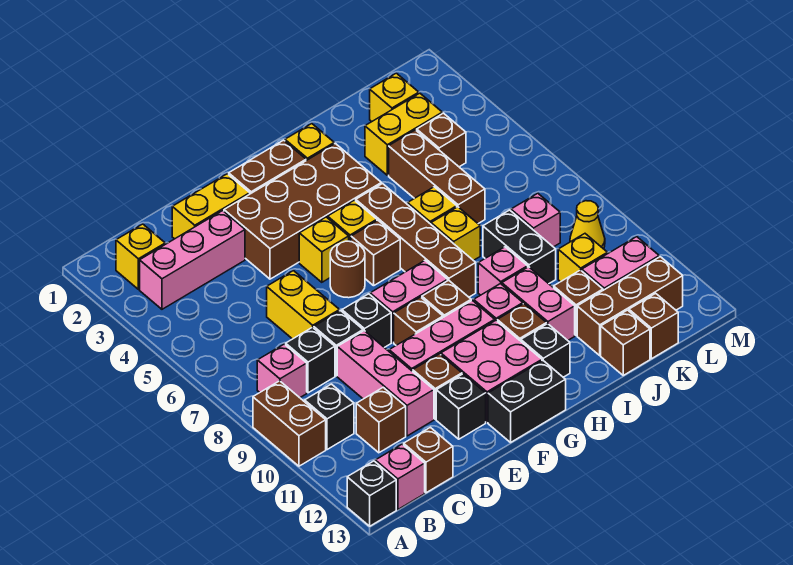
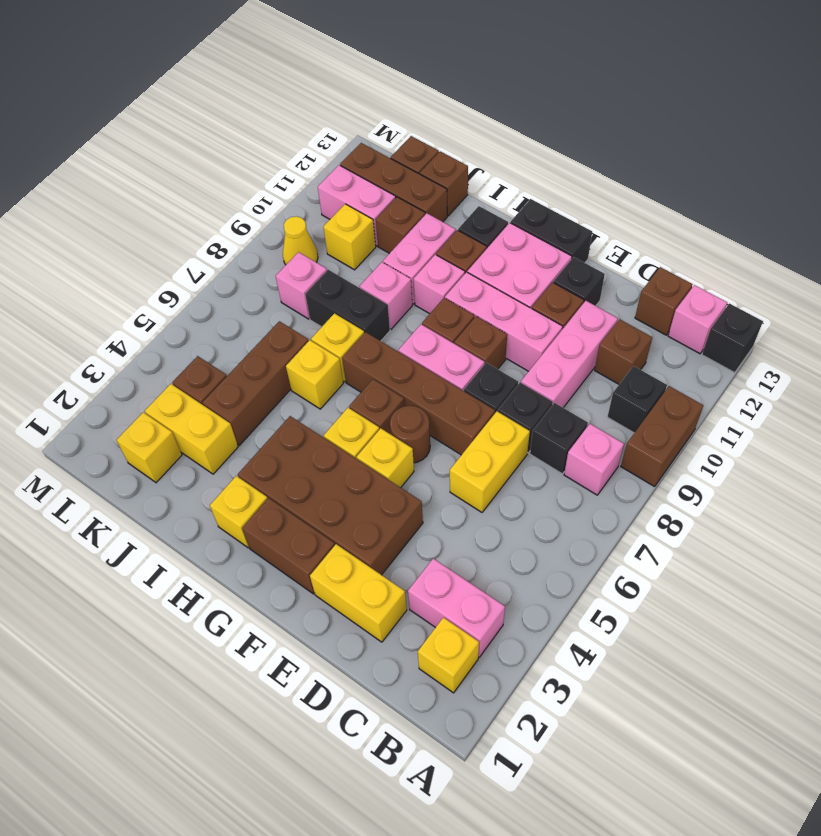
pink 1x3 brick [140,211,245,309] -> pink 1x2 brick [408,559,505,657]
brown 1x4 brick [356,184,476,297] -> brown 1x4 brick turned to [342,332,495,455]
black 1x2 brick [483,210,556,284] -> black 1x2 brick turned to [305,270,390,341]

